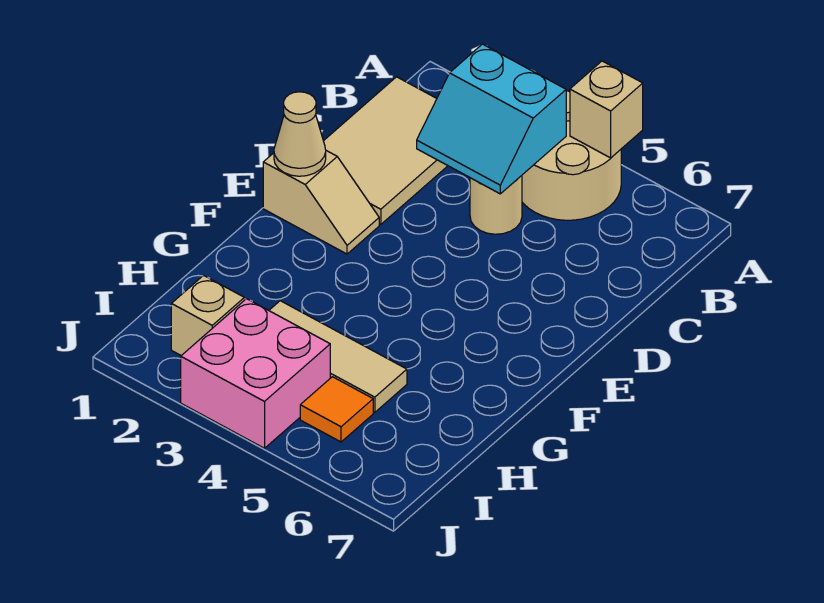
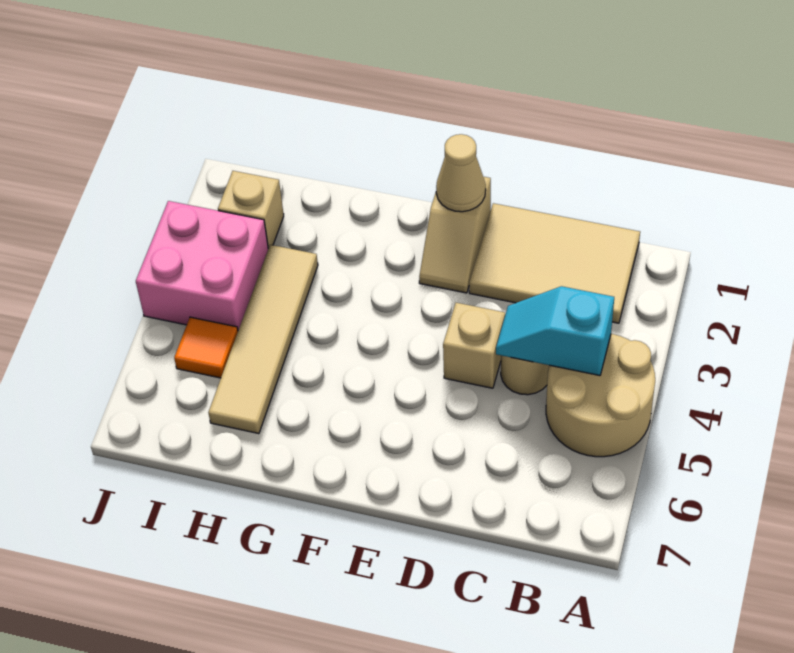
tan 1x1 brick [570,61,643,158] -> tan 1x1 brick moved to [443,303,505,388]
cyan 2x2 slope [417,44,566,194] -> cyan 1x2 slope [496,286,614,376]
tan 1x3 tile [269,301,407,412] -> tan 1x4 tile [208,245,318,434]

